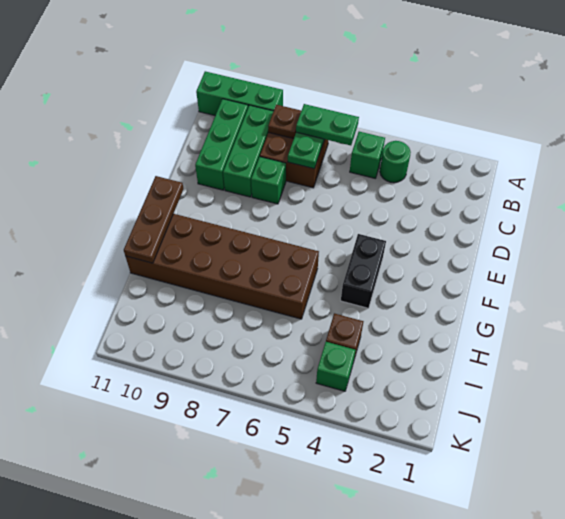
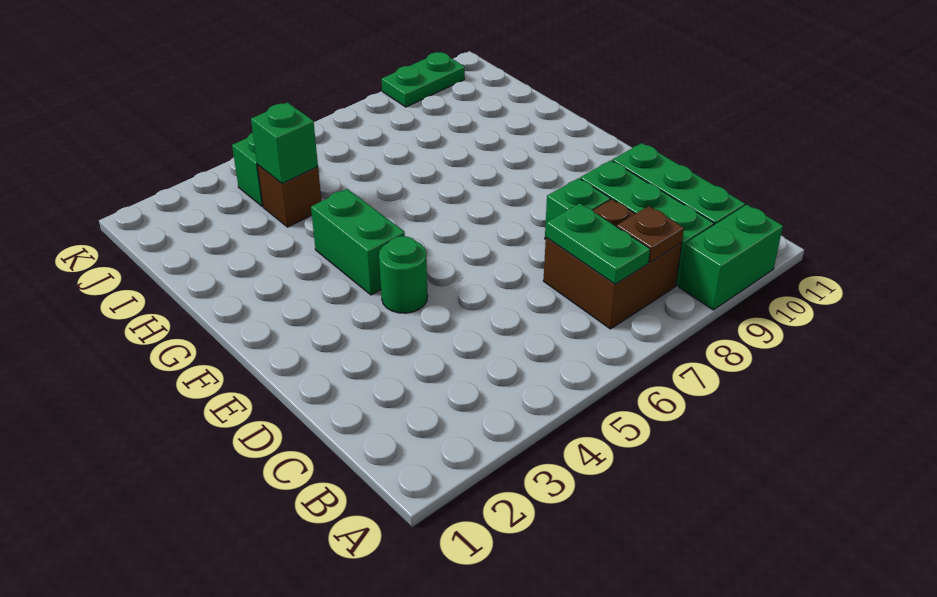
green 1x3 brick [196,71,283,116] -> green 1x2 brick [679,205,783,310]
green 1x1 round brick [380,141,411,183] -> green 1x1 round brick moved to [379,236,428,313]
green 1x1 brick [350,132,385,178] -> green 1x1 brick moved to [251,102,318,184]
green 1x2 plate [296,104,359,145] -> green 1x2 plate moved to [382,52,465,107]
black 1x2 brick [341,234,386,308] -> green 1x2 brick [311,189,405,295]
brown 1x3 plate [124,176,183,263] -> none
brown 2x6 brick [125,214,319,319] -> none

